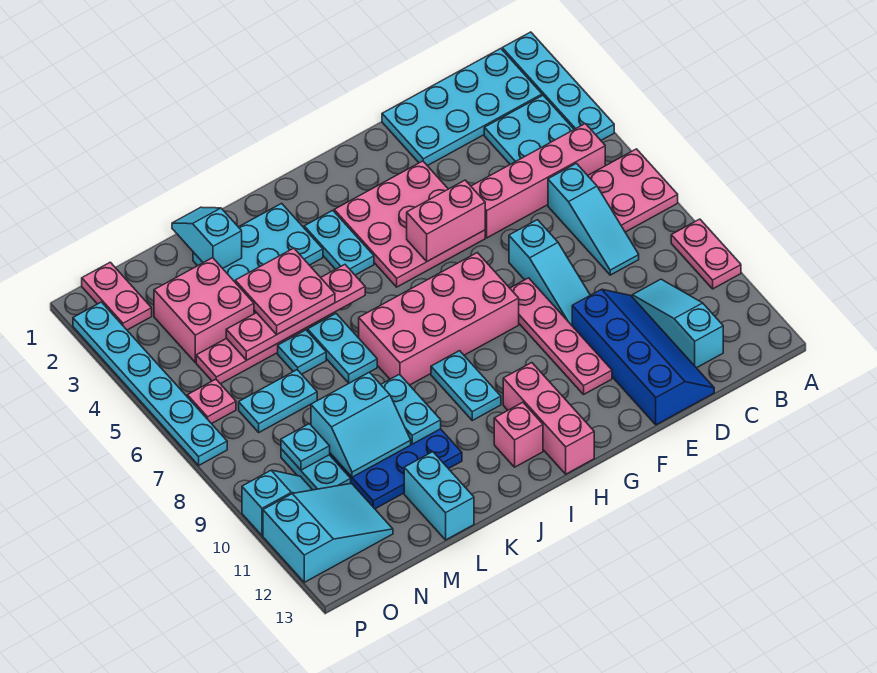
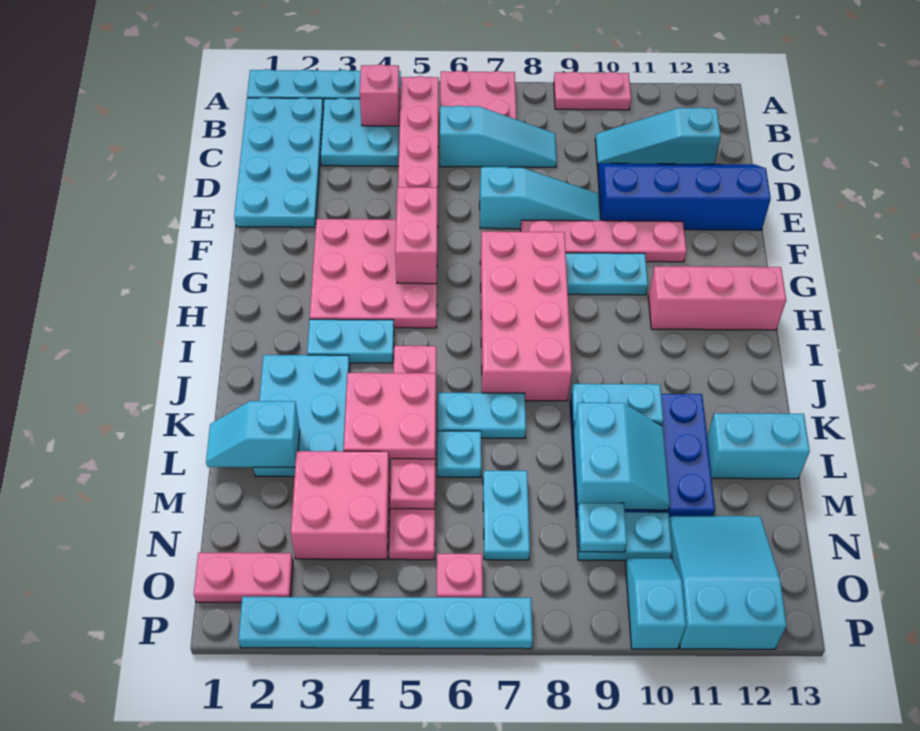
cyan 1x2 plate [431,351,501,420] -> cyan 1x2 plate moved to [566,253,648,295]
pink 1x1 brick [494,402,543,467] -> pink 1x1 brick moved to [360,64,400,126]

